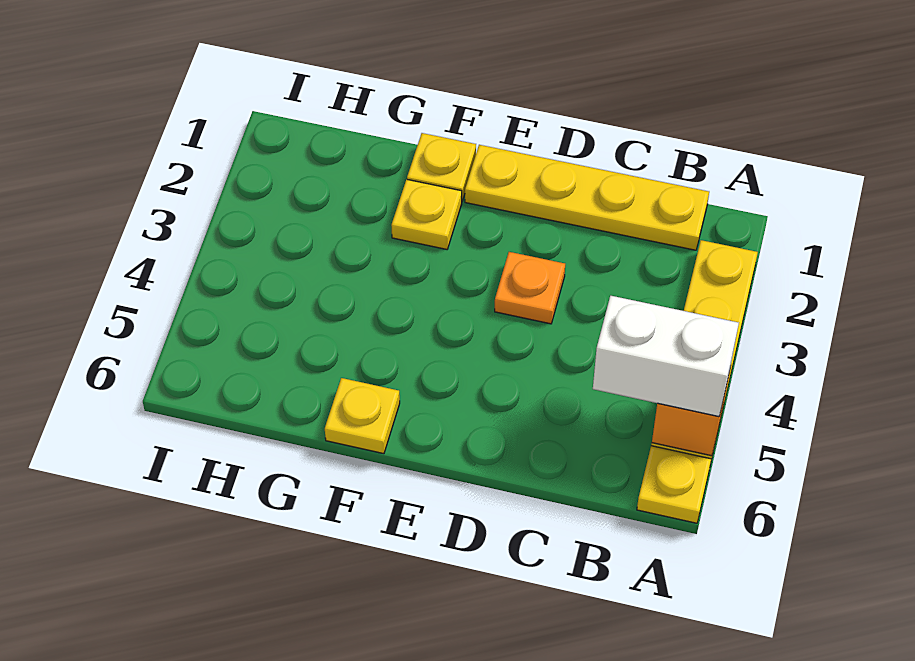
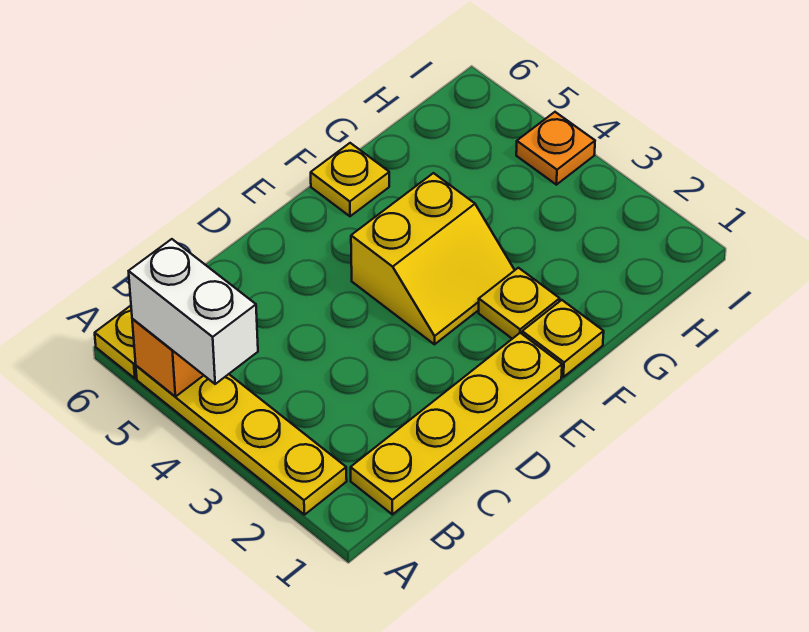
white 1x2 brick [593,296,739,417] -> white 1x2 brick turned to [129,239,258,384]
orange 1x1 plate [495,252,565,324] -> orange 1x1 plate moved to [516,112,595,185]
none -> yellow 2x2 slope [351,173,515,344]

